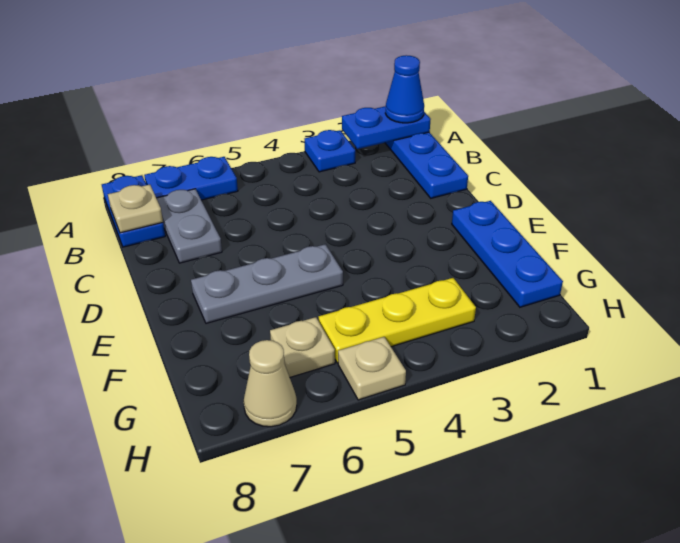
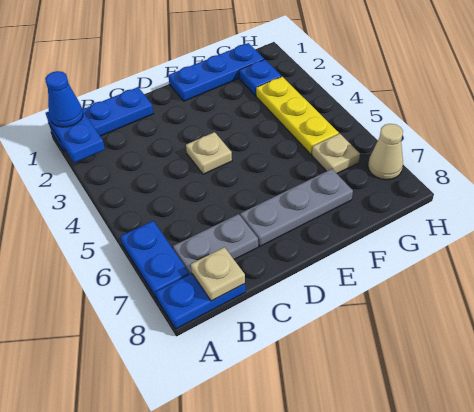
blue 1x1 plate [305,130,355,172] -> blue 1x1 plate moved to [239,59,281,96]
grey 1x3 plate [191,244,343,323] -> grey 1x3 plate turned to [240,169,353,246]
tan 1x1 plate [338,337,406,400] -> tan 1x1 plate moved to [186,132,232,174]

